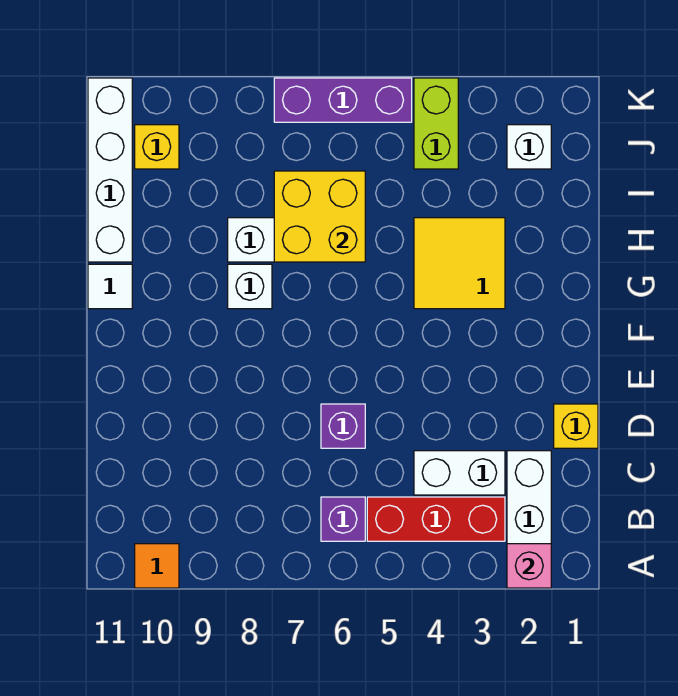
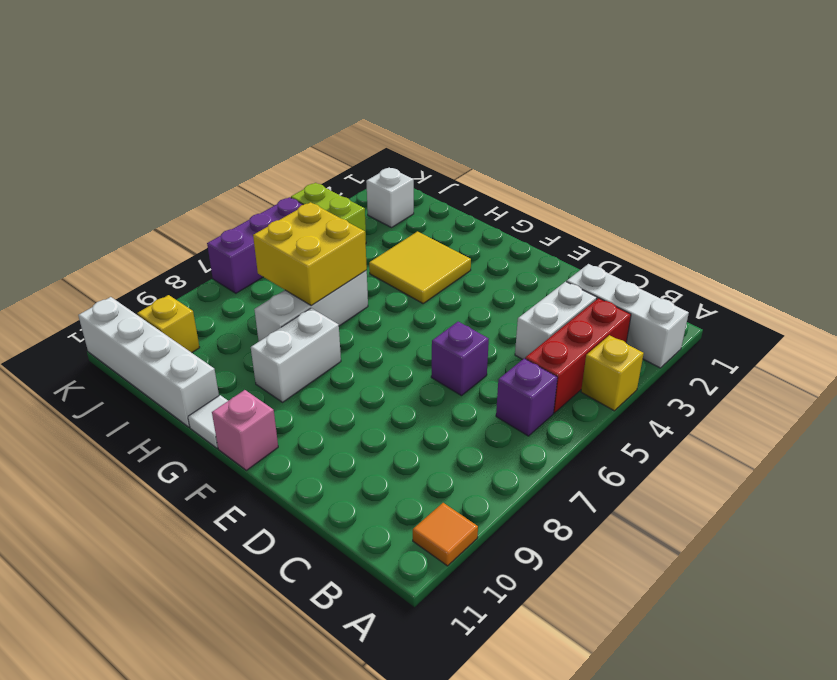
pink 1x1 brick [507,544,551,588] -> pink 1x1 brick moved to [212,390,278,470]
yellow 1x1 brick [554,404,598,448] -> yellow 1x1 brick moved to [581,335,644,411]
white 1x1 brick [228,264,272,309] -> white 1x2 brick [251,308,341,402]

